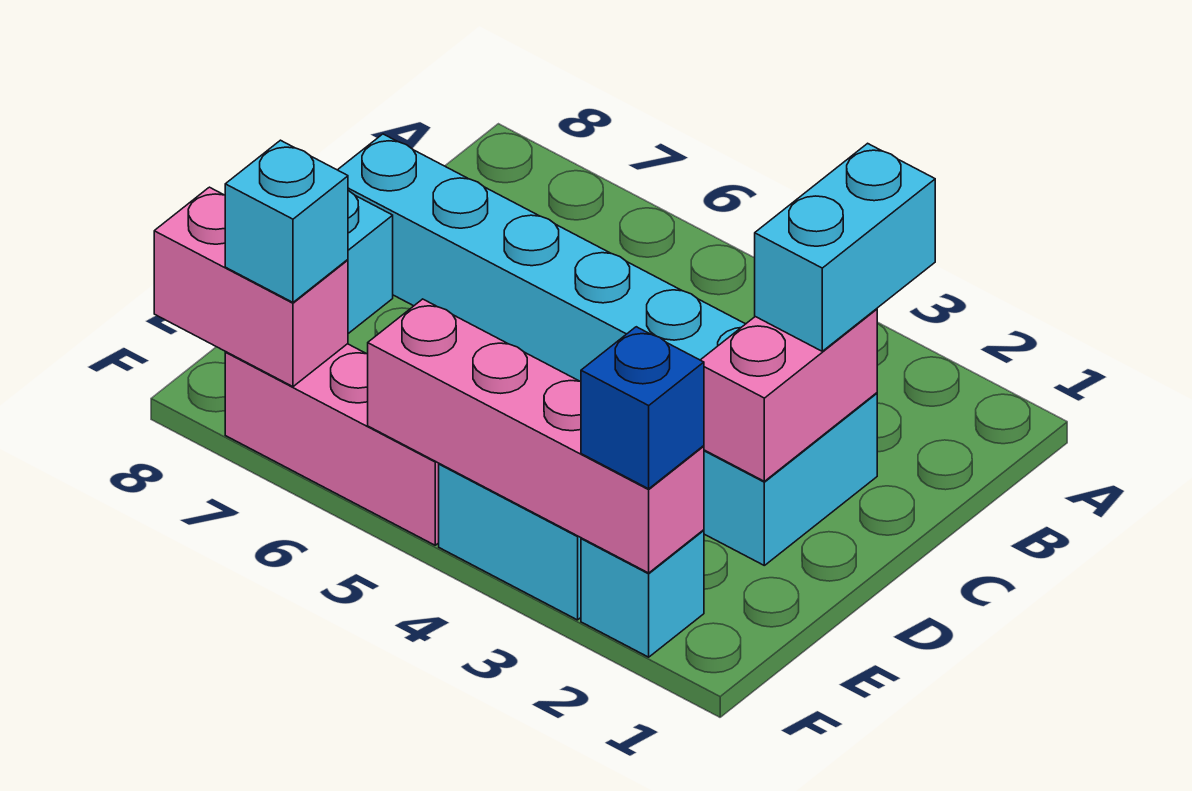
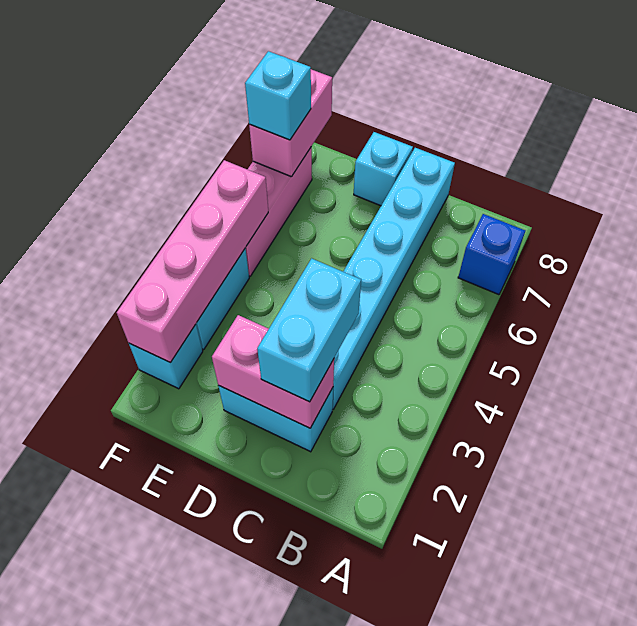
cyan 1x2 brick [755,143,935,351] -> cyan 1x2 brick turned to [257,258,361,402]
blue 1x1 brick [581,327,704,489] -> blue 1x1 brick moved to [458,214,525,295]

